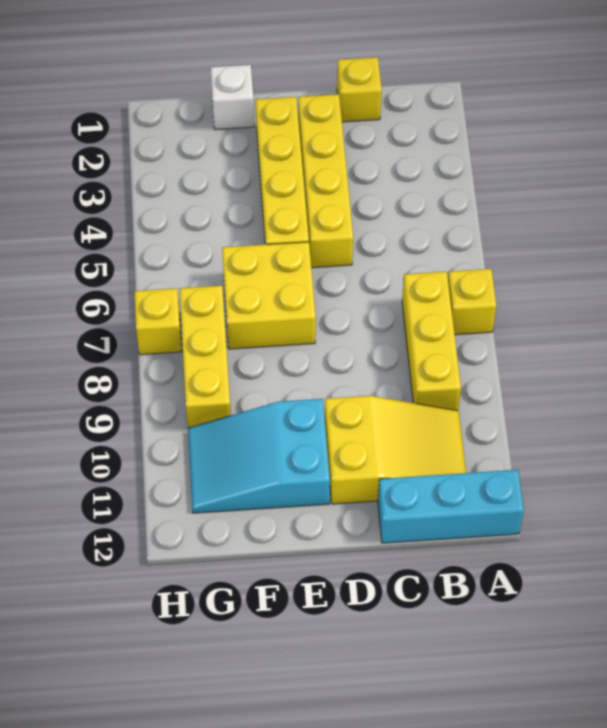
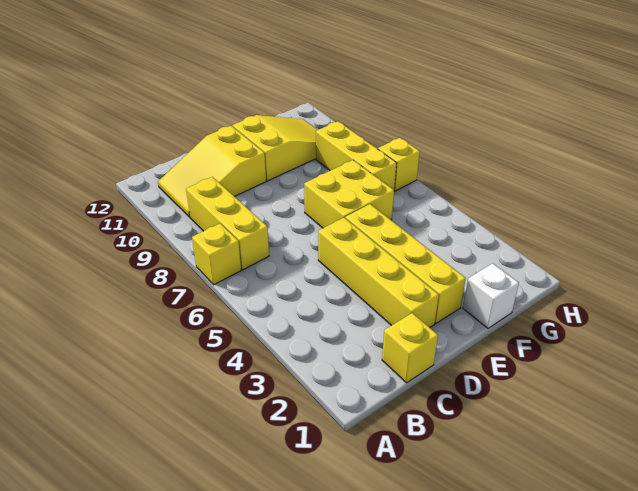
cyan 1x3 brick [378,470,524,543] -> none
cyan 2x3 slope [188,399,330,513] -> yellow 2x3 slope [232,115,317,181]

